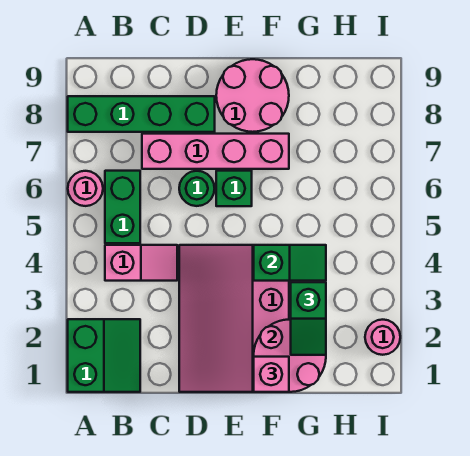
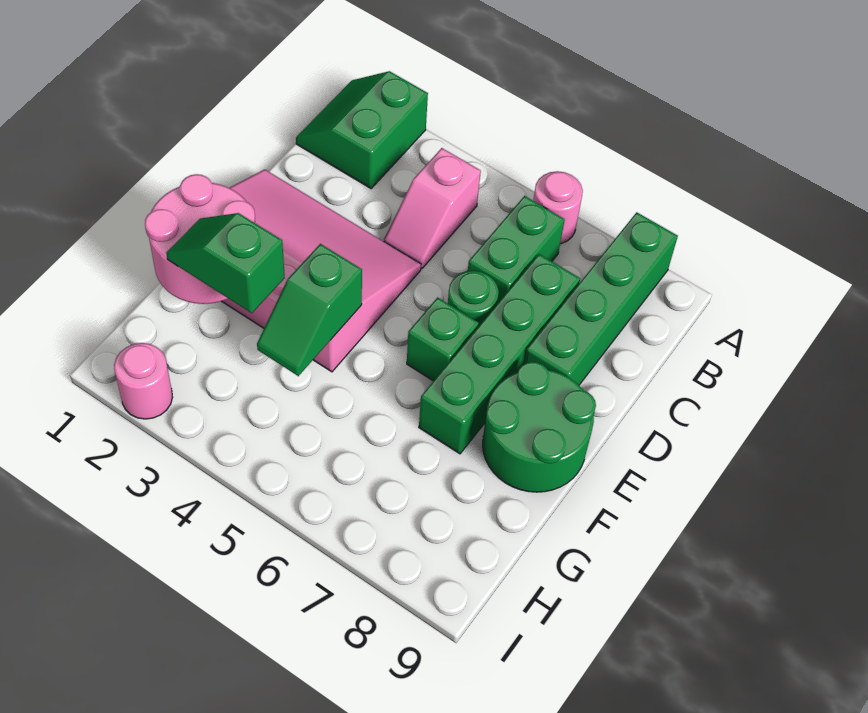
green 2x2 slope [68,319,140,392] -> green 2x2 slope turned to [296,71,428,188]
green 1x2 brick [105,171,140,243] -> green 1x2 brick turned to [468,196,565,304]
pink 1x4 brick [142,134,289,169] -> green 1x4 brick [419,254,580,454]
pink 2x2 round brick [216,59,289,132] -> green 2x2 round brick [483,362,596,492]
pink 1x1 brick [254,357,289,392] -> none

